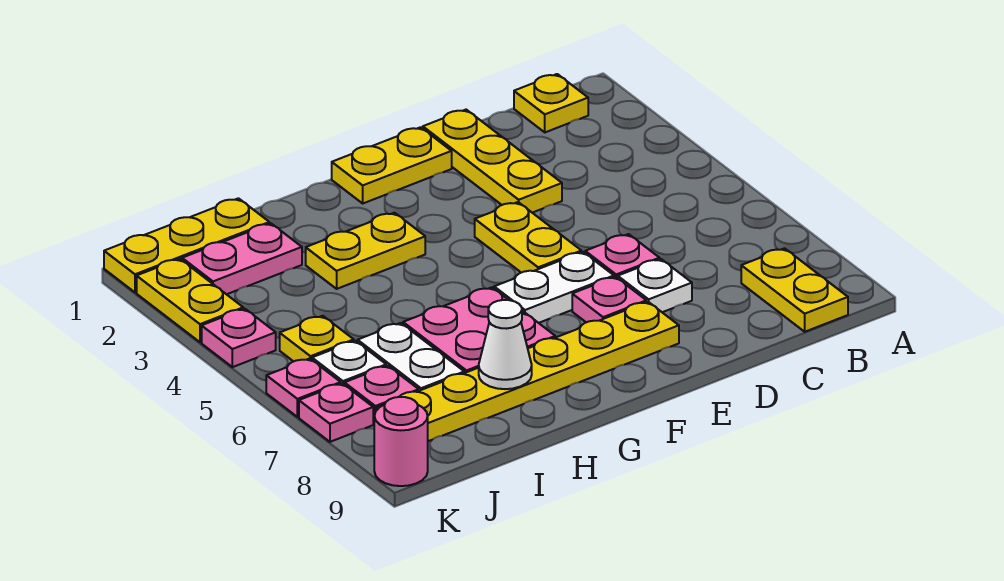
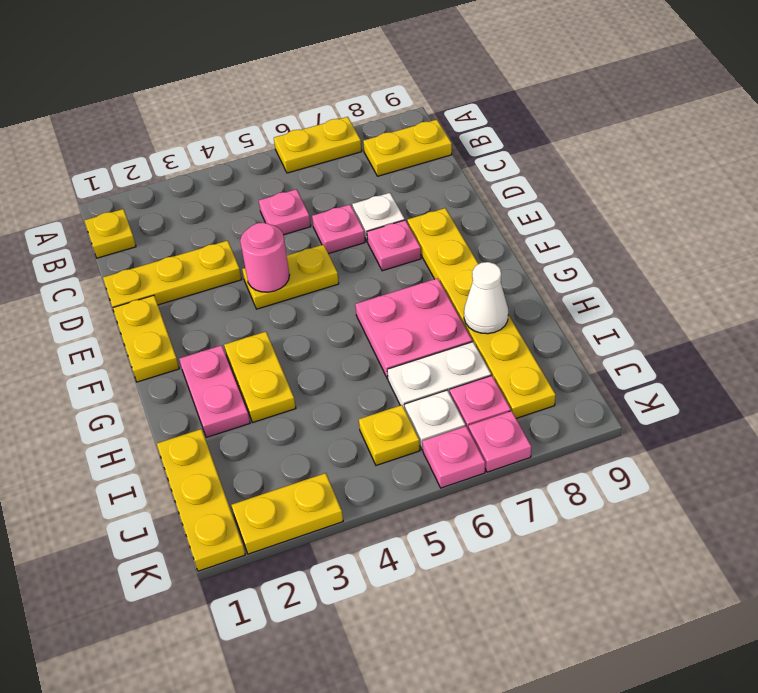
none -> yellow 1x2 plate [274,117,362,173]
white 1x2 plate [494,252,614,323] -> none
pink 1x2 plate [182,223,302,294] -> pink 1x2 plate moved to [179,345,250,437]
pink 1x1 plate [202,309,276,367] -> pink 1x1 plate moved to [259,189,311,235]
pink 1x1 round brick [374,397,428,486] -> pink 1x1 round brick moved to [240,223,290,292]

